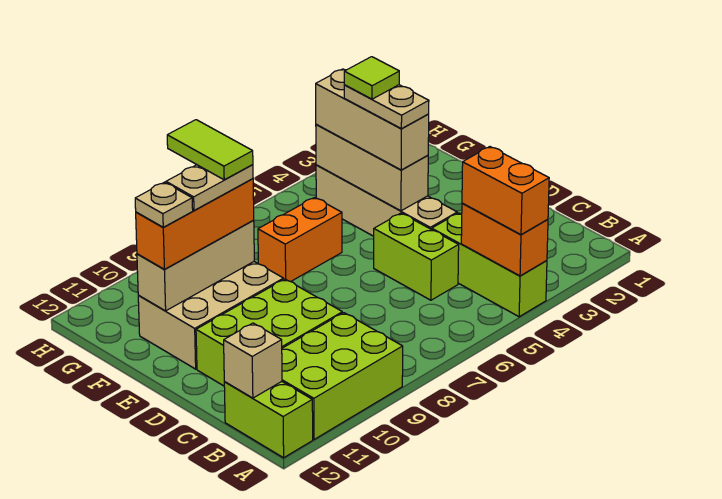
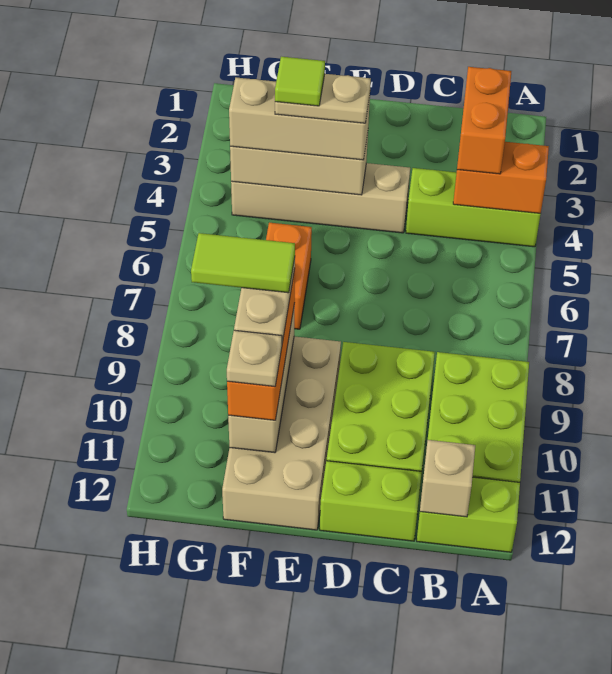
orange 1x2 brick [462,147,549,235] -> orange 1x2 brick turned to [457,67,511,174]
lime 1x2 brick [374,213,459,300] -> lime 1x2 brick moved to [320,461,422,541]
tan 2x3 brick [138,262,284,369] -> tan 2x4 brick [222,336,341,530]

